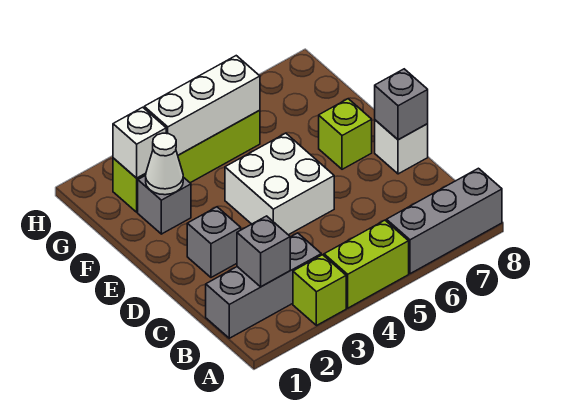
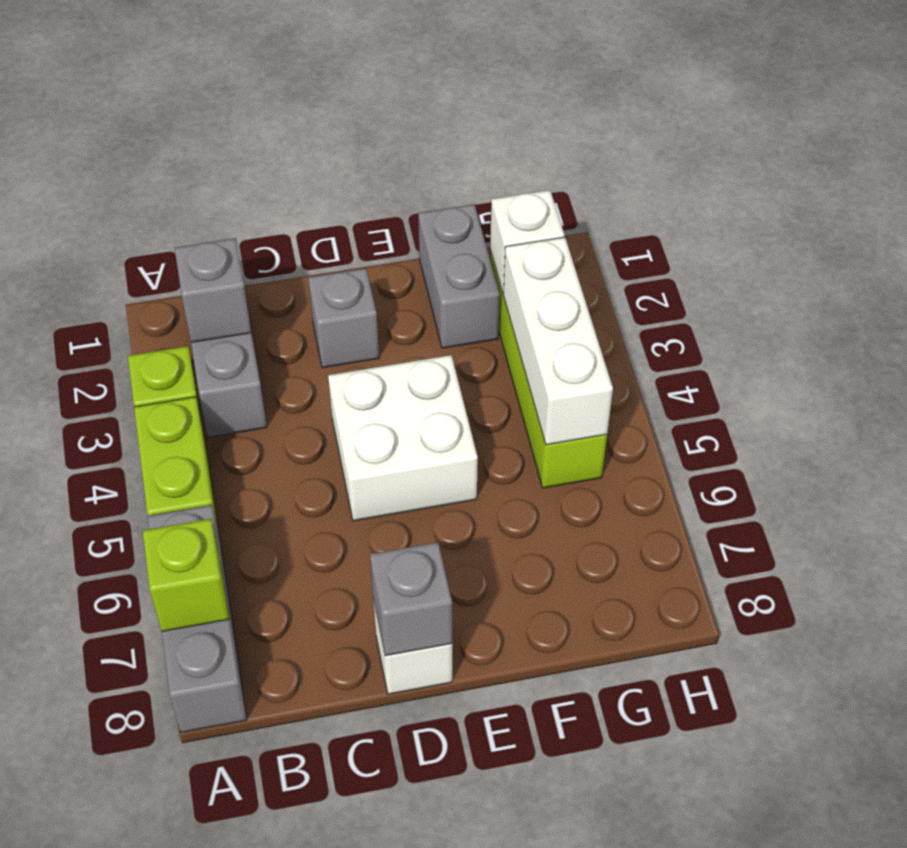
lime 1x1 brick [319,99,372,169] -> lime 1x1 brick moved to [143,519,229,631]
grey 1x1 brick [138,175,191,234] -> grey 1x2 brick [418,204,500,348]
white 1x1 cone [146,133,183,195] -> none

